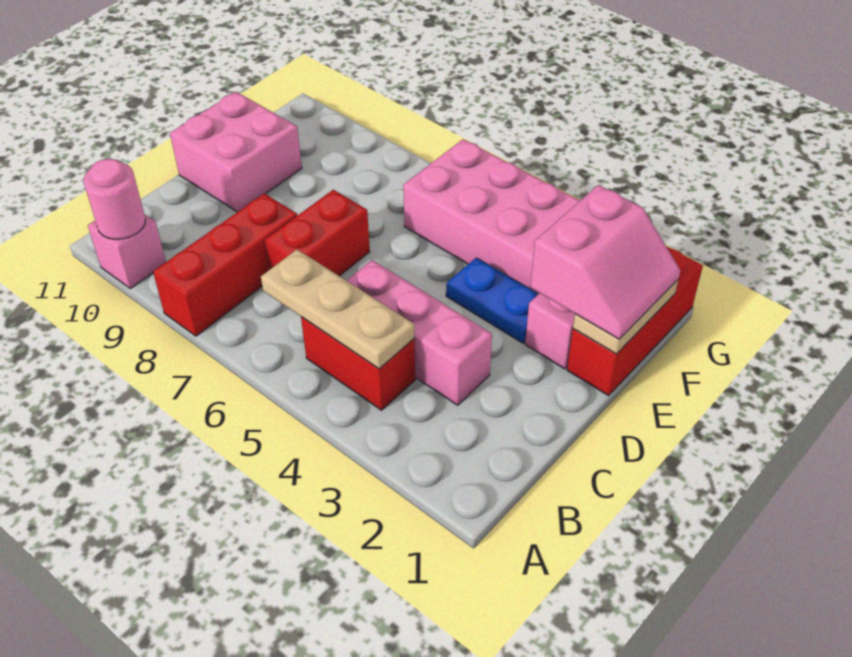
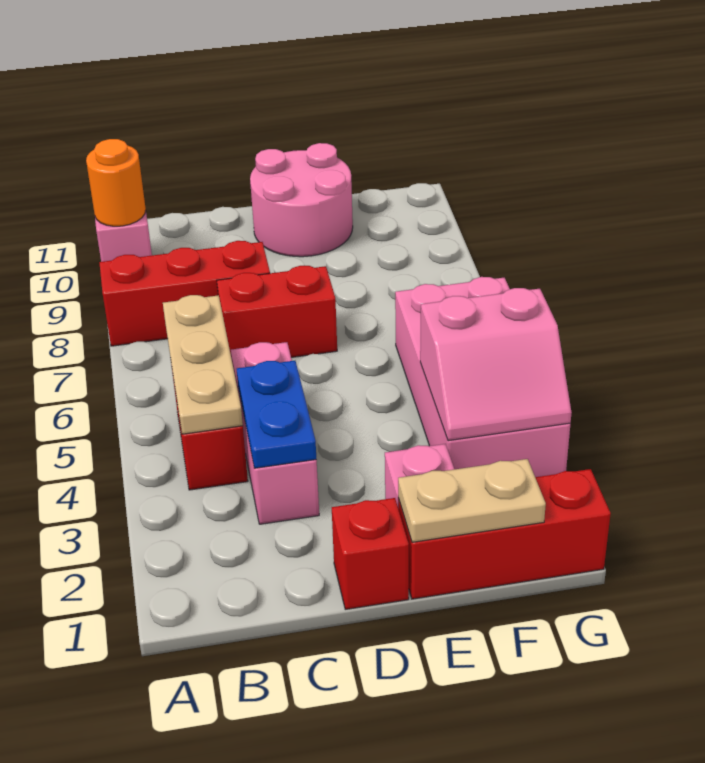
pink 1x1 round brick [83,159,146,239] -> orange 1x1 round brick [86,139,146,226]
none -> red 1x1 brick [332,498,409,609]
pink 2x2 brick [170,92,302,212] -> pink 2x2 round brick [250,143,353,257]
pink 2x2 slope [530,185,681,339] -> pink 2x2 slope moved to [420,288,572,441]
blue 1x2 plate [446,258,538,343] -> blue 1x2 plate moved to [237,361,316,468]

